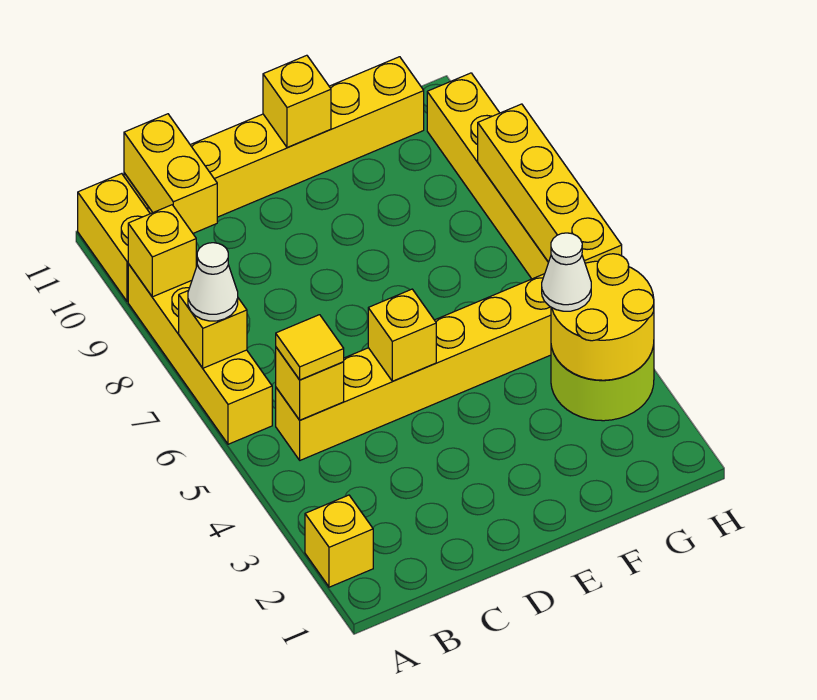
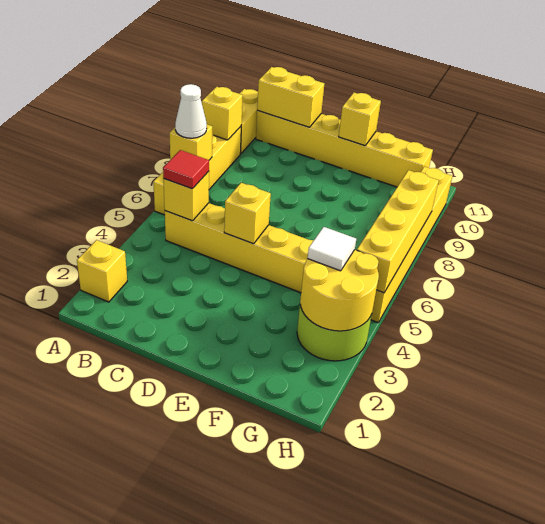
yellow 1x1 tile [276,315,344,380] -> red 1x1 tile [163,150,209,189]
yellow 1x2 brick [124,114,217,233] -> yellow 1x2 brick turned to [257,67,324,127]
white 1x1 cone [542,233,591,311] -> white 1x1 tile [308,227,356,271]

